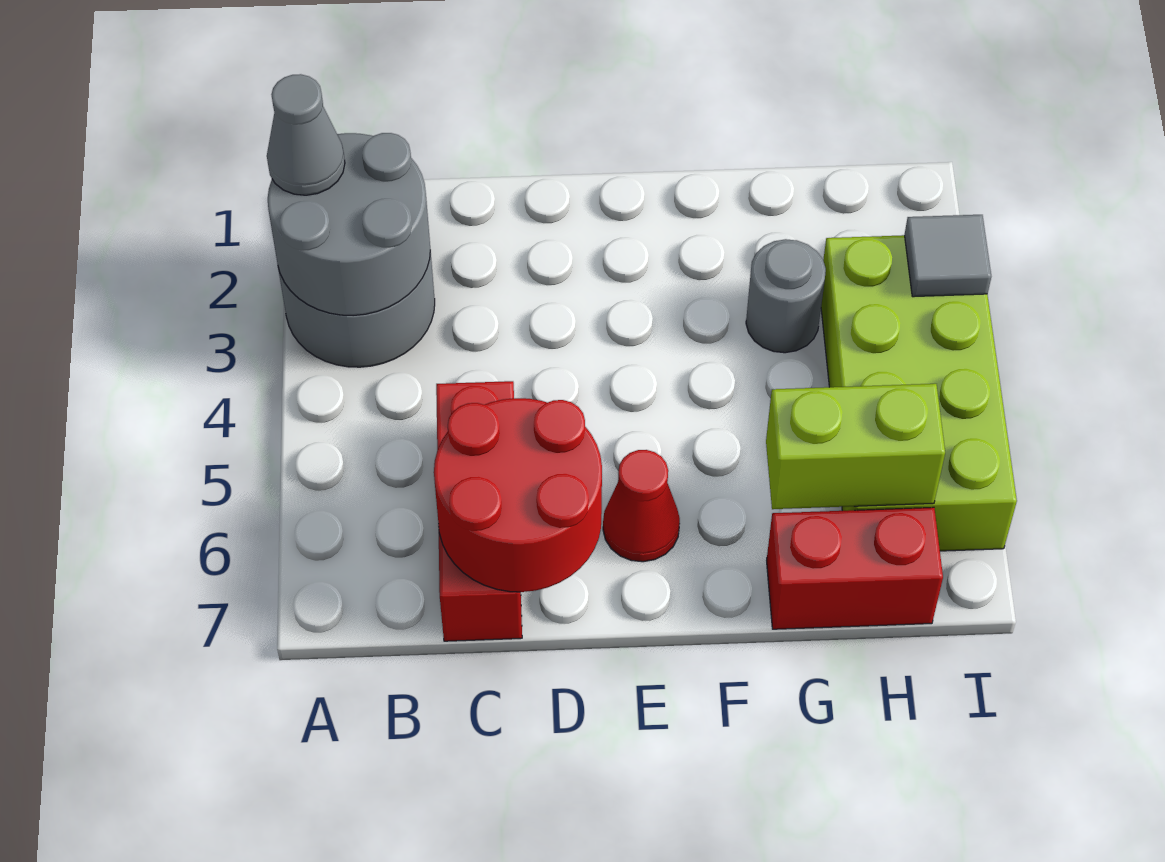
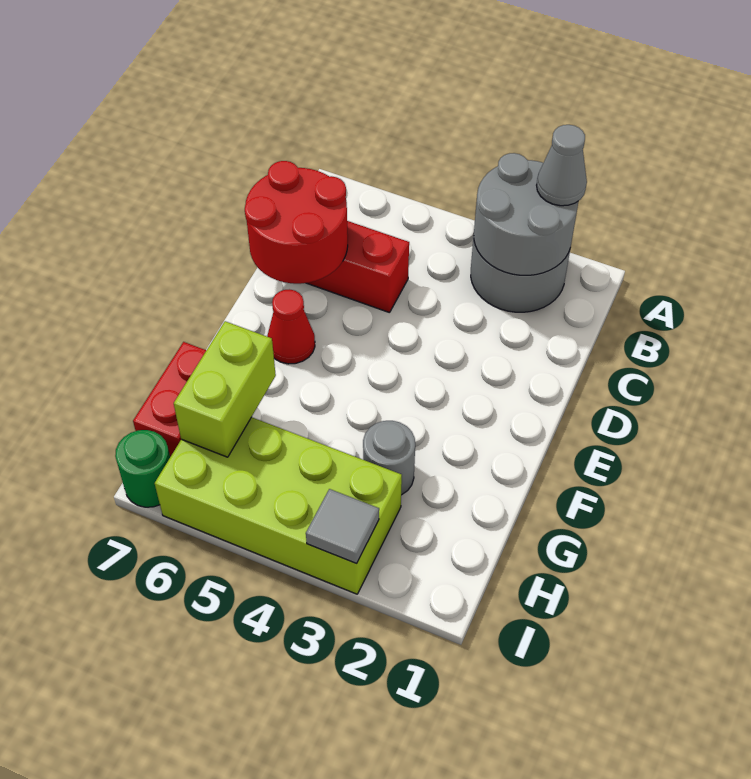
none -> green 1x1 round brick [115,430,170,507]

